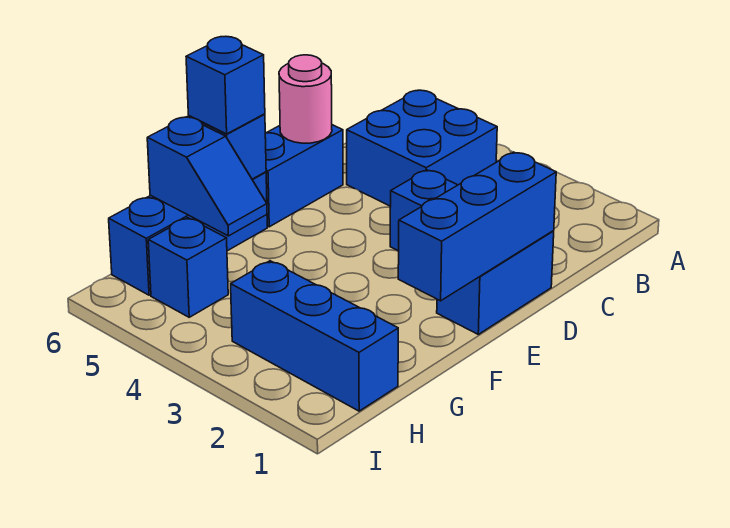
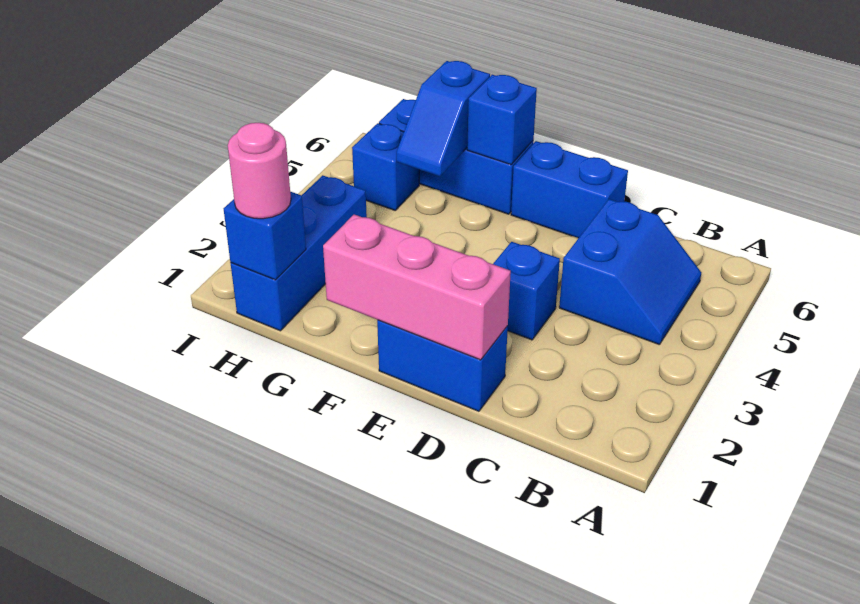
blue 2x2 brick [347,90,497,206] -> blue 2x2 slope [559,199,701,345]
blue 1x3 brick [398,152,556,301] -> pink 1x3 brick [323,215,511,360]
pink 1x1 round brick [279,55,332,143] -> pink 1x1 round brick moved to [228,123,291,219]
blue 1x1 brick [186,36,265,134] -> blue 1x1 brick moved to [224,192,306,280]

